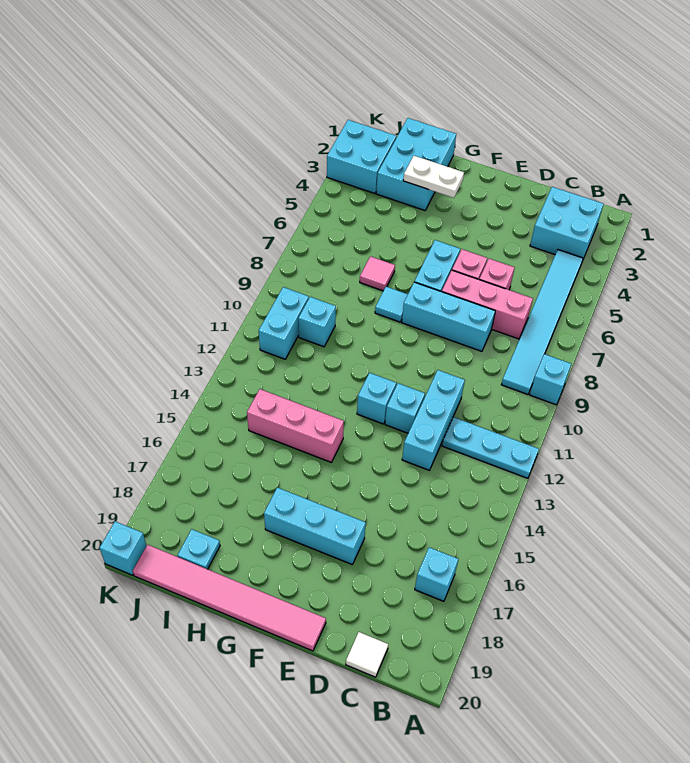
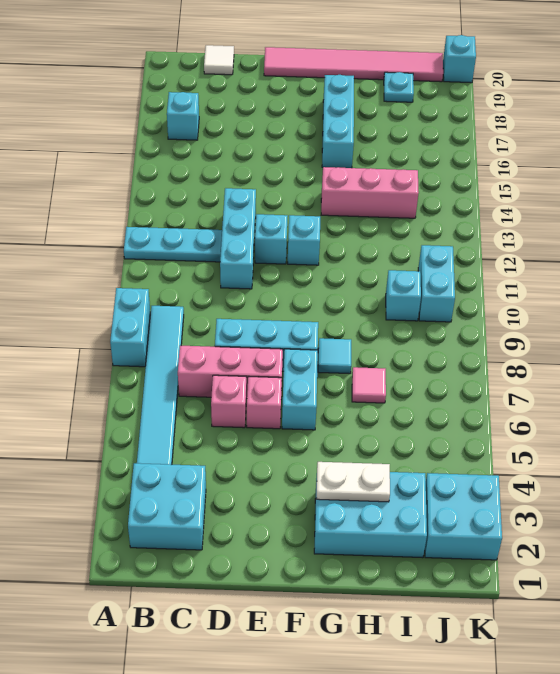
cyan 1x1 brick [530,354,571,405] -> cyan 1x2 brick [110,288,150,367]
cyan 1x3 brick [264,487,366,565] -> cyan 1x3 brick turned to [322,75,354,168]
cyan 2x3 brick [376,118,456,210] -> cyan 2x3 brick turned to [314,472,427,558]

